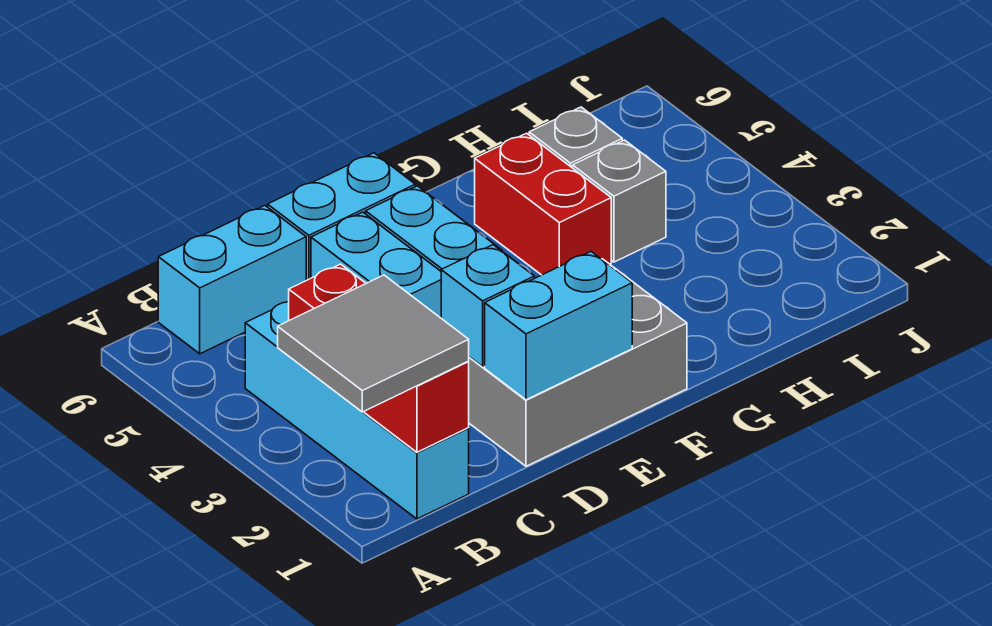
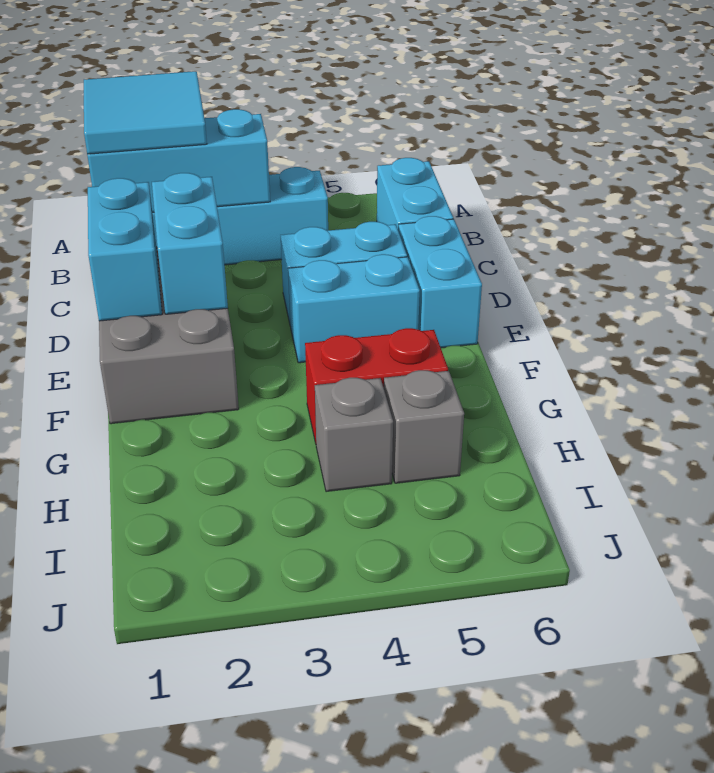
grey 2x2 tile [278,275,469,412] -> cyan 2x2 tile [84,71,207,154]
red 1x3 brick [289,264,469,452] -> cyan 1x3 brick [87,109,270,212]
cyan 1x1 brick [441,245,534,367] -> cyan 1x2 brick [152,173,228,314]

